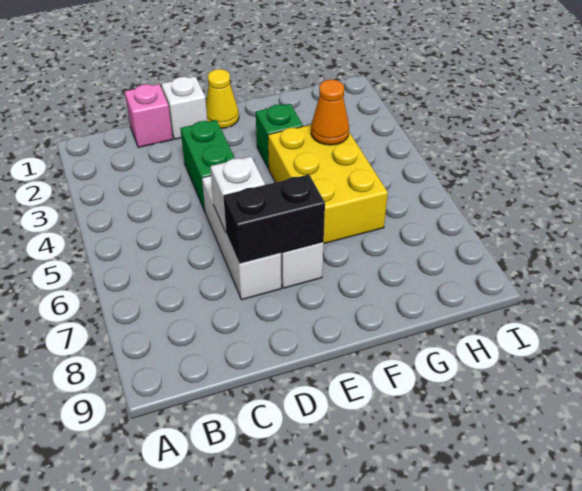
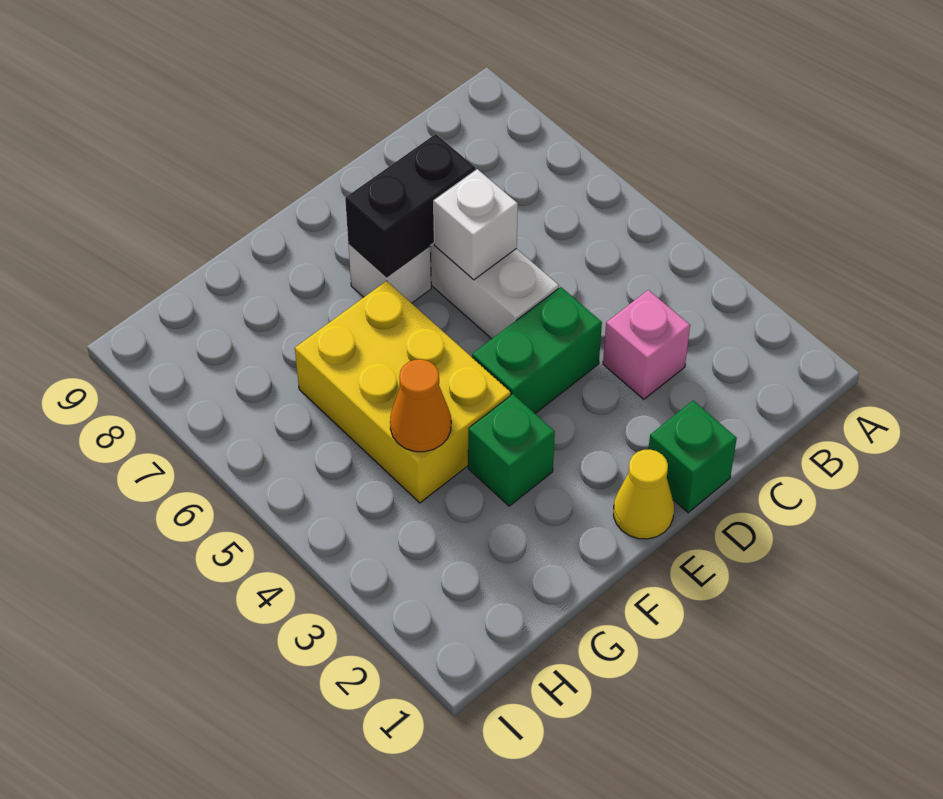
pink 1x1 brick [124,84,173,147] -> pink 1x1 brick moved to [603,290,690,399]
white 1x1 brick [161,77,207,139] -> green 1x1 brick [648,401,737,513]
green 1x2 brick [180,120,235,211] -> green 1x2 brick turned to [472,287,602,413]

